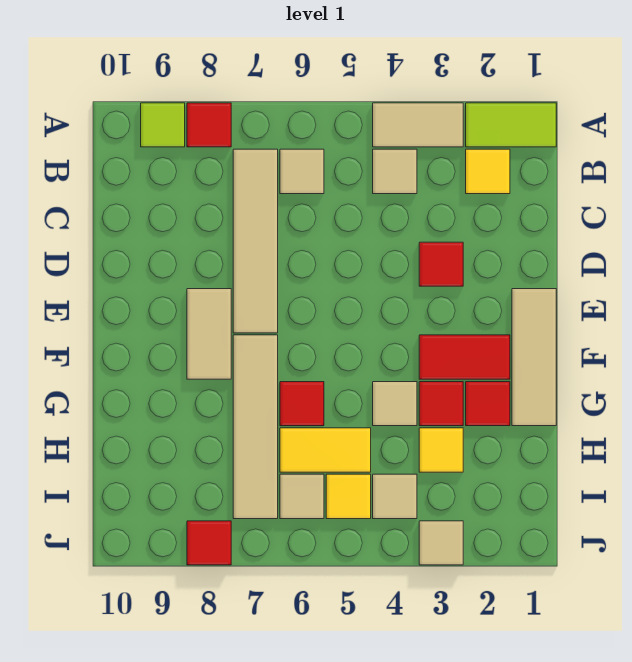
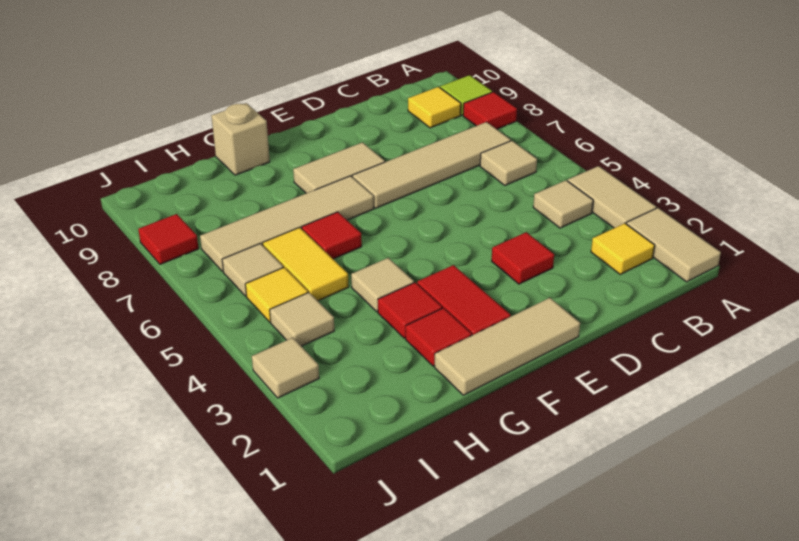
lime 1x2 tile [466,103,556,147] -> tan 1x2 tile [626,208,721,282]
none -> tan 1x1 brick [211,103,270,175]
yellow 1x1 tile [419,428,463,472] -> yellow 1x1 tile moved to [408,87,461,128]

